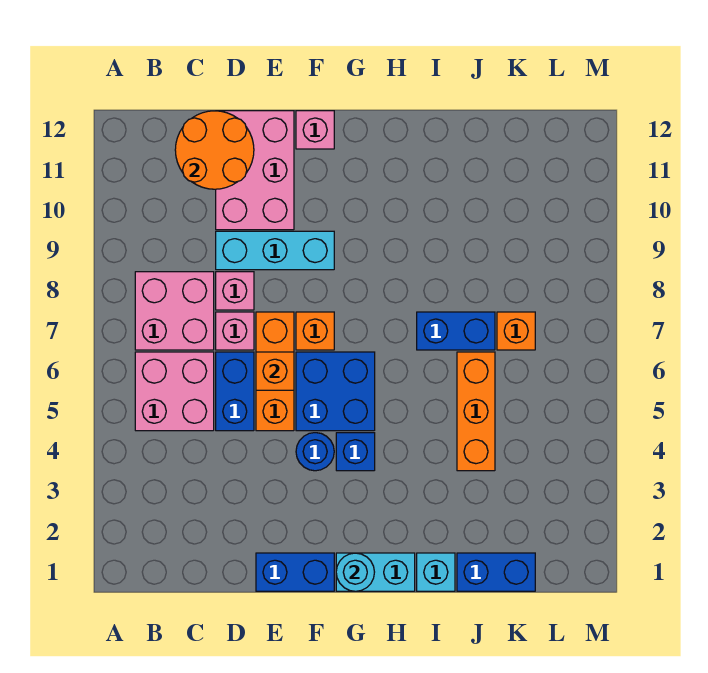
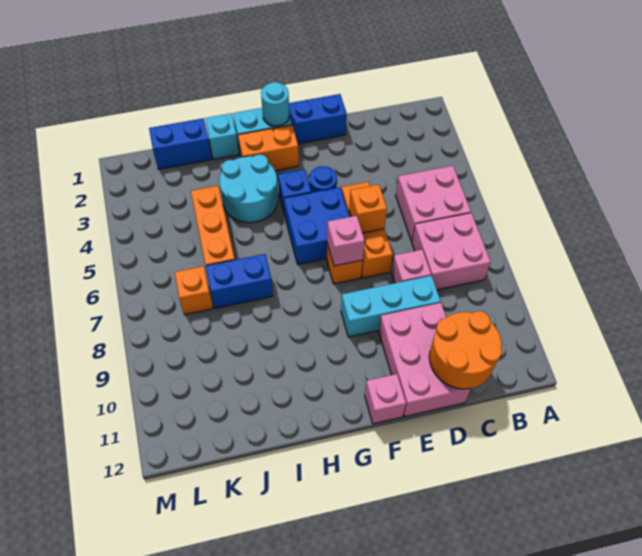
blue 1x2 brick [216,352,254,431] -> none
pink 1x1 brick [216,312,254,350] -> pink 1x1 brick moved to [327,216,365,266]
none -> orange 1x2 brick [238,125,299,171]
none -> cyan 2x2 round brick [219,155,278,223]

